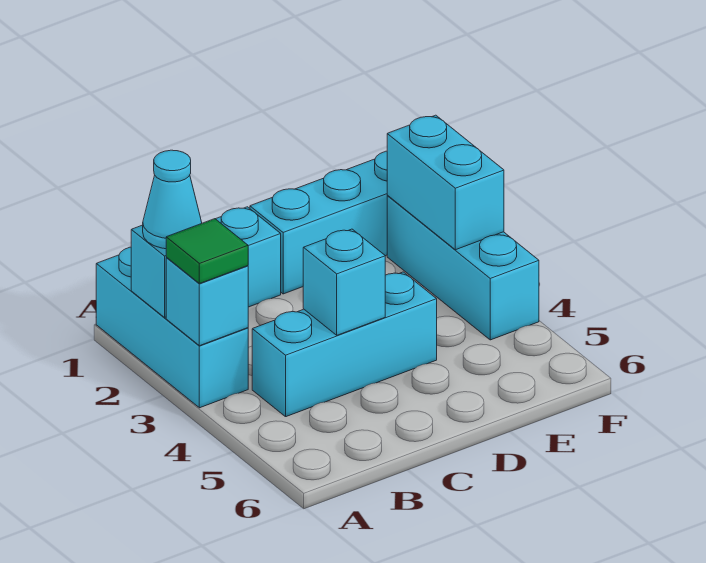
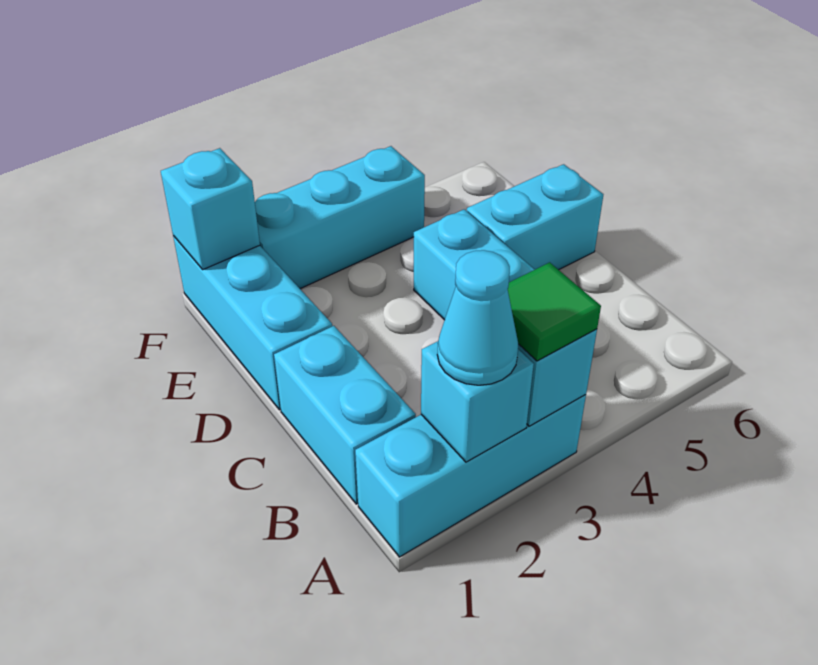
cyan 1x1 brick [303,229,385,335] -> cyan 1x1 brick moved to [161,148,260,270]
cyan 1x2 brick [387,115,504,250] -> cyan 1x2 brick moved to [467,164,603,270]

